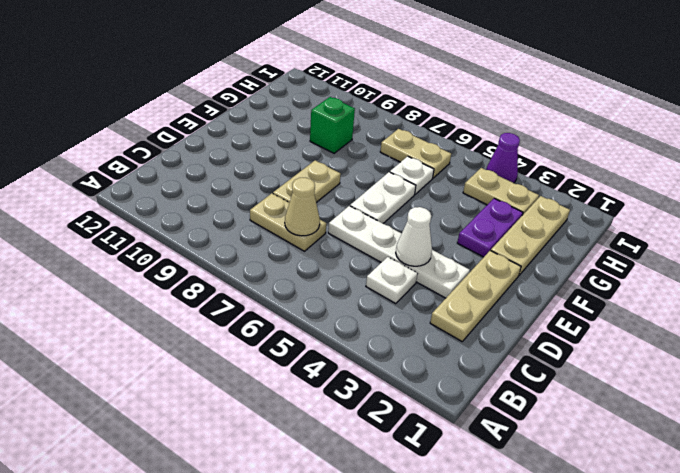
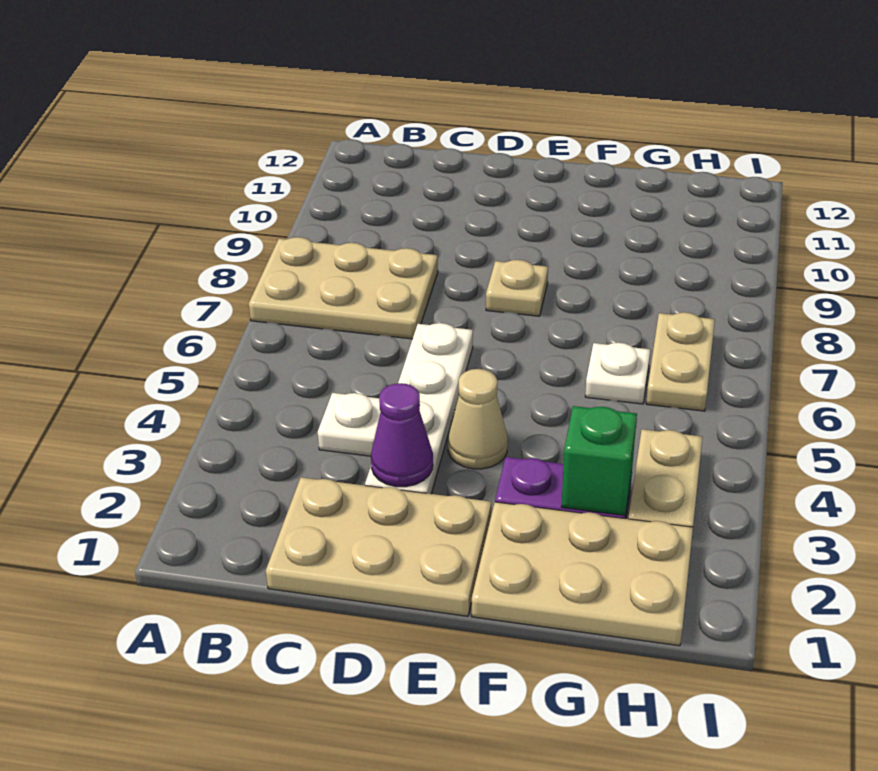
tan 1x3 plate [430,250,521,341] -> tan 2x3 plate [266,477,491,616]
tan 1x2 plate [250,193,326,251] -> tan 2x3 plate [249,237,438,339]
tan 1x1 cone [285,178,320,236] -> tan 1x1 cone moved to [448,369,508,469]
white 1x1 cone [396,207,432,266] -> none
tan 1x2 plate [273,160,341,203] -> tan 1x1 plate [486,260,548,316]
white 1x2 plate [350,172,416,223] -> none
tan 1x3 plate [491,196,570,275] -> tan 2x3 plate [472,502,693,646]
green 1x1 brick [310,97,355,153] -> green 1x1 brick moved to [561,406,637,516]
purple 1x1 cone [486,133,520,183] -> purple 1x1 cone moved to [371,383,433,487]

